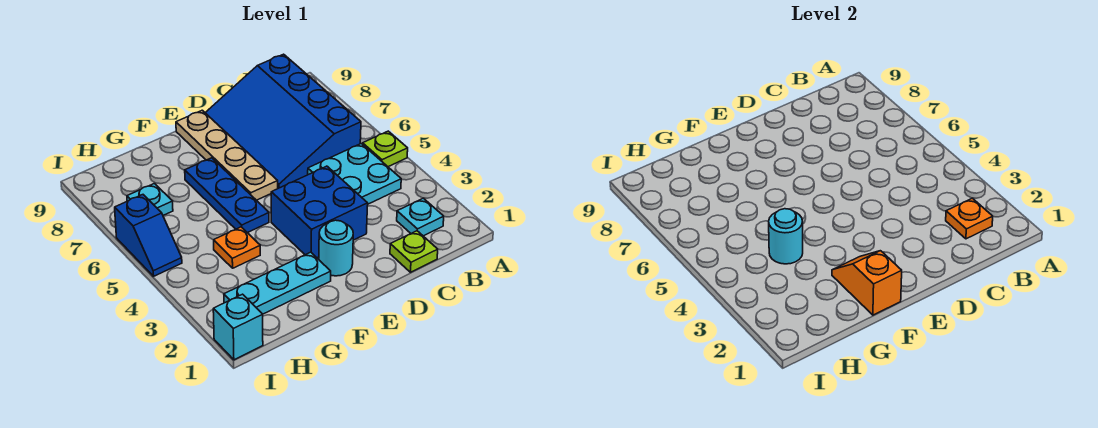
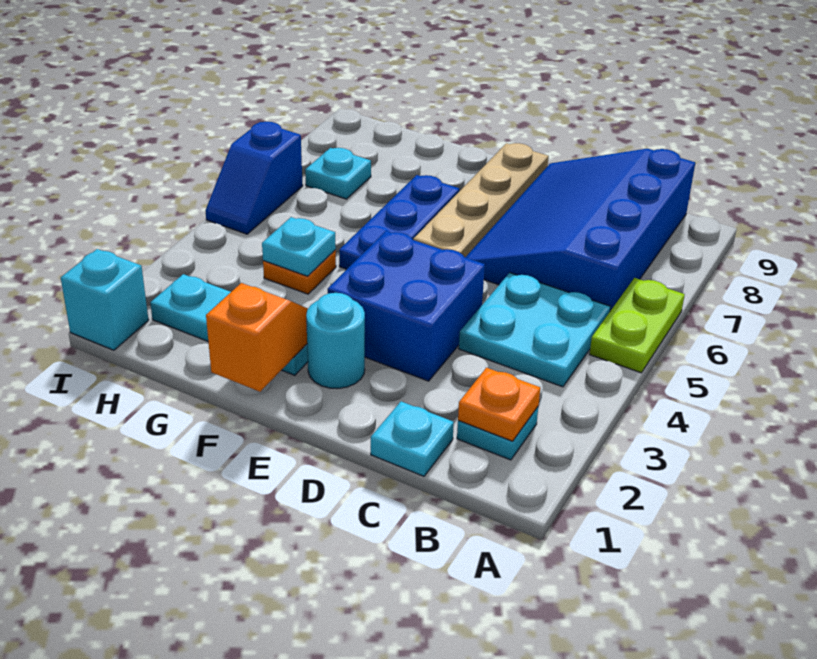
lime 1x1 plate [363,131,408,167] -> lime 1x2 plate [590,278,685,373]
lime 1x1 plate [390,231,438,272] -> cyan 1x1 plate [371,401,454,476]
cyan 1x1 round brick [769,209,803,264] -> cyan 1x1 plate [262,217,336,276]

